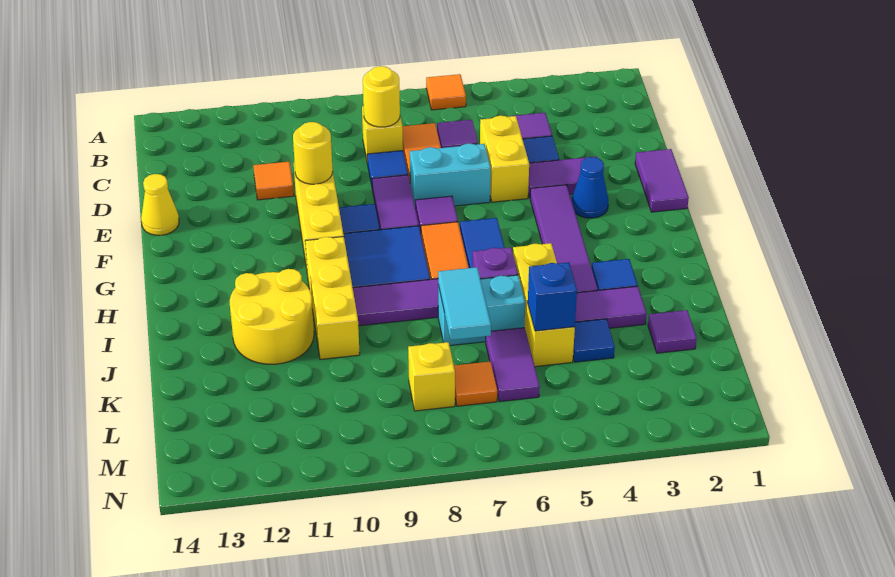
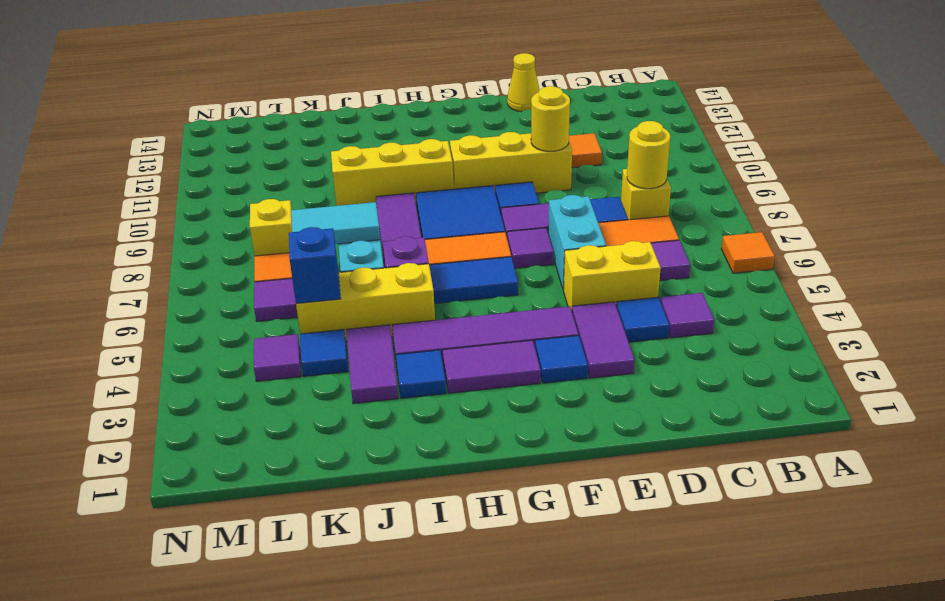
purple 1x2 tile [635,149,689,212] -> purple 1x2 tile moved to [443,340,541,393]
blue 1x1 cone [572,157,608,218] -> blue 1x1 tile [535,335,588,383]
yellow 2x2 round brick [230,269,314,364] -> none
purple 1x1 tile [648,310,697,353] -> purple 1x1 tile moved to [254,334,301,381]

